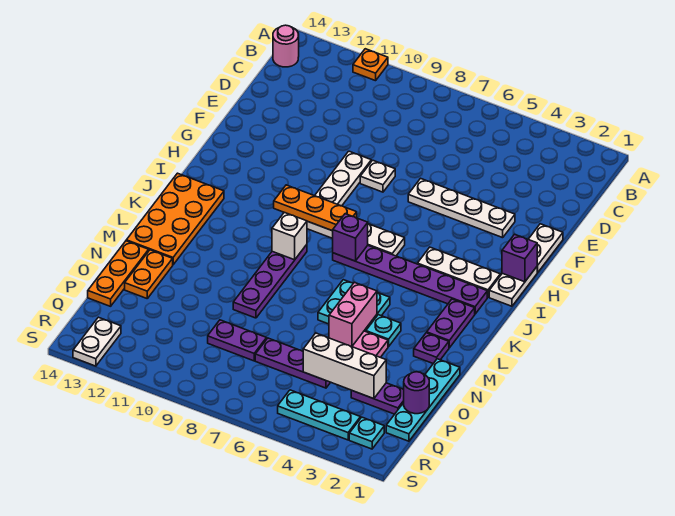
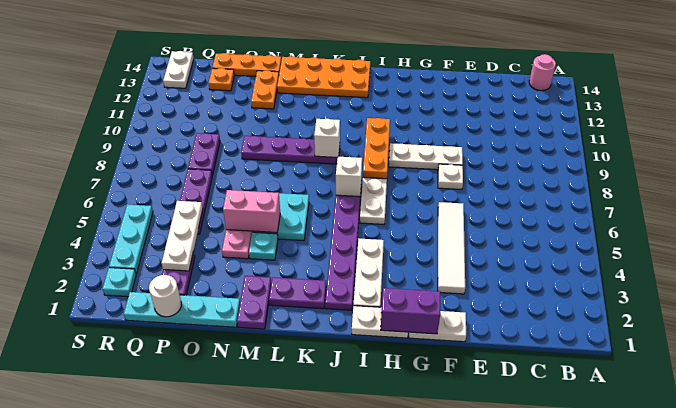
orange 1x1 plate [353,49,388,81] -> orange 1x1 plate moved to [209,68,234,91]
white 1x4 plate [408,178,515,238] -> white 1x4 tile [438,202,465,294]
purple 1x1 brick [502,234,537,282] -> purple 1x2 brick [381,288,440,334]
purple 1x1 brick [333,214,368,261] -> white 1x1 brick [336,157,362,197]
purple 1x1 plate [414,333,449,363] -> purple 1x2 plate [237,276,271,329]
orange 1x2 plate [125,250,173,298] -> orange 1x2 plate turned to [251,70,279,109]
purple 1x1 round brick [404,372,429,414] -> white 1x1 round brick [149,275,181,317]
white 1x3 brick [303,333,386,399] -> white 1x3 plate [162,201,203,271]
white 1x2 plate [73,317,121,366] -> white 1x2 plate turned to [163,51,194,88]

